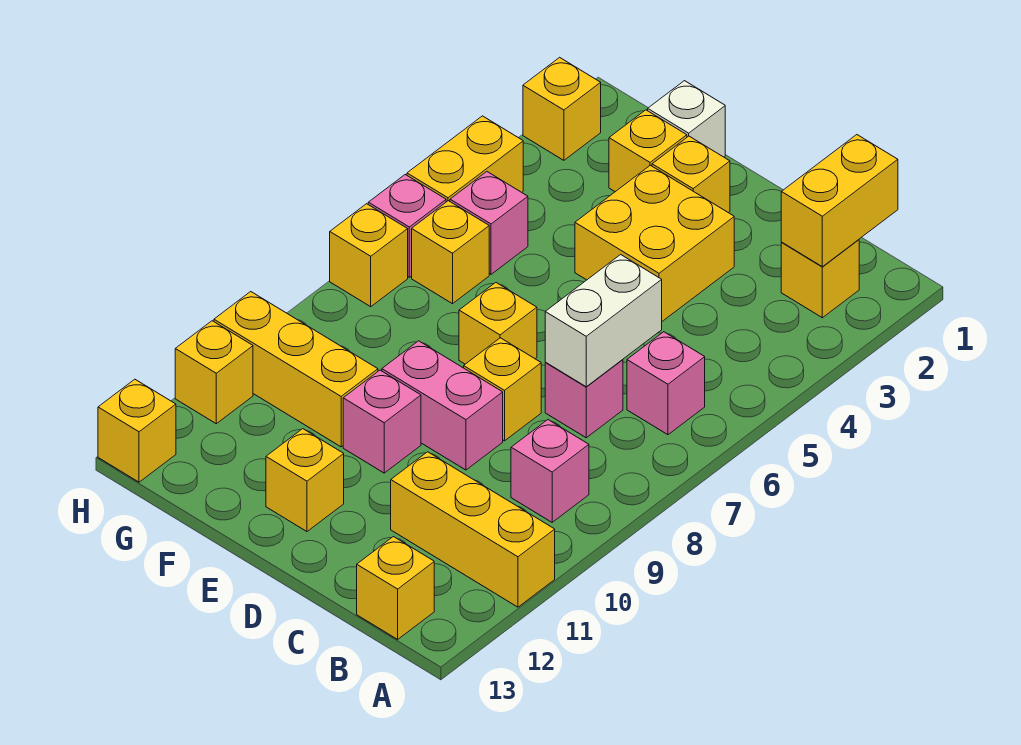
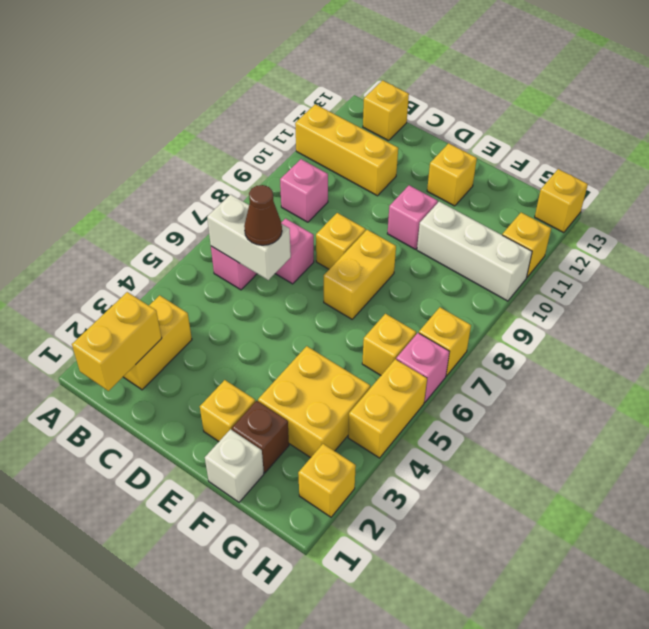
yellow 1x1 brick [781,240,859,318] -> yellow 1x2 brick [123,295,192,390]
white 1x2 brick [545,255,662,387] -> white 1x2 brick turned to [207,194,291,280]
none -> brown 1x1 cone [244,185,282,245]
yellow 2x2 brick [575,165,734,321] -> yellow 2x2 brick moved to [258,346,370,458]
pink 1x2 brick [382,341,503,470] -> none
yellow 1x1 brick [459,283,537,364] -> yellow 1x2 brick [324,230,396,319]
yellow 1x1 brick [609,110,687,192] -> brown 1x1 brick [232,401,289,473]
yellow 1x3 brick [214,292,378,447] -> white 1x3 brick [417,202,532,301]
pink 1x1 brick [450,172,528,274] -> none

